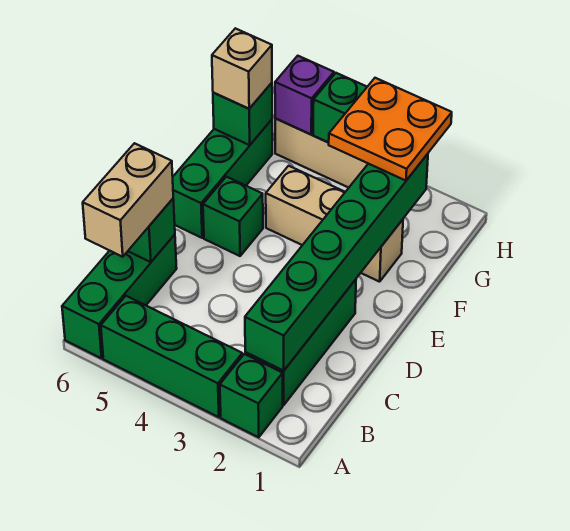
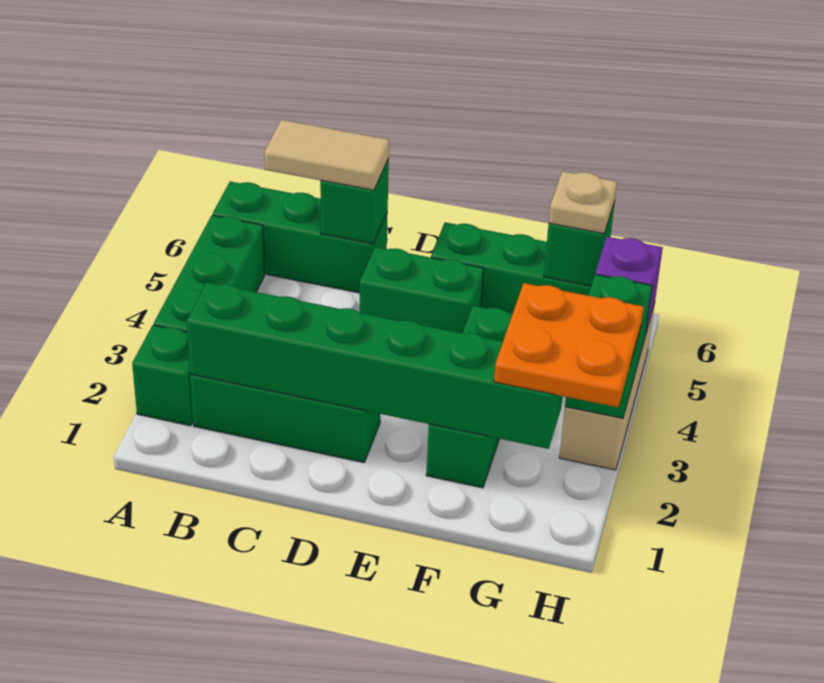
tan 1x2 brick [83,143,173,257] -> tan 1x2 tile [264,120,389,190]
green 1x1 brick [203,177,263,256] -> green 1x2 brick [359,247,484,333]
tan 1x3 brick [266,166,403,282] -> green 1x3 brick [426,306,513,488]
tan 1x1 brick [212,28,272,109] -> tan 1x1 plate [549,171,617,234]

